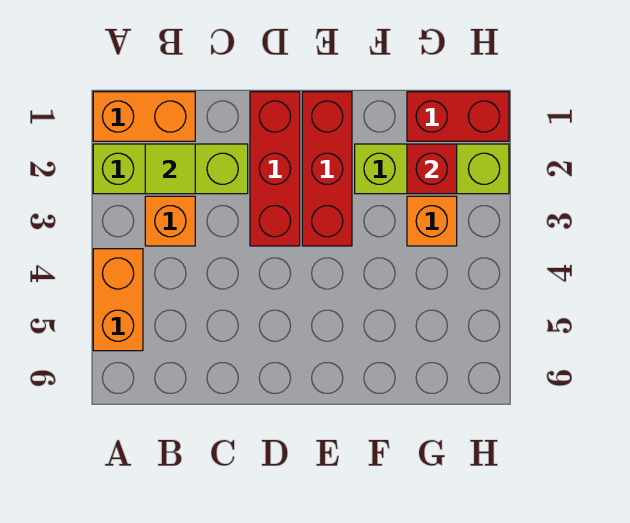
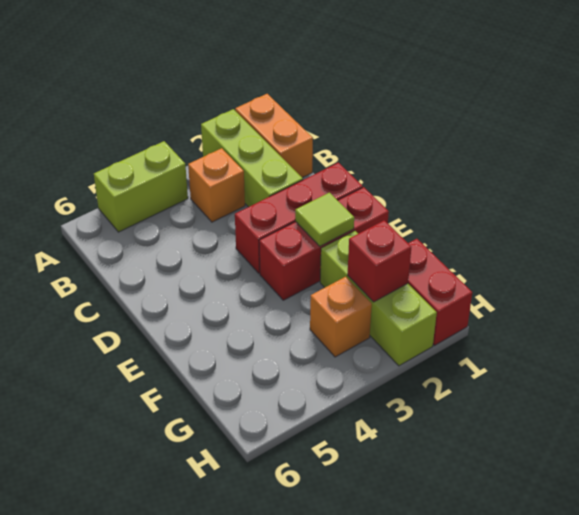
orange 1x2 brick [93,249,143,351] -> lime 1x2 brick [94,141,188,232]
lime 1x1 tile [145,144,195,194] -> lime 1x1 tile moved to [295,193,354,246]

